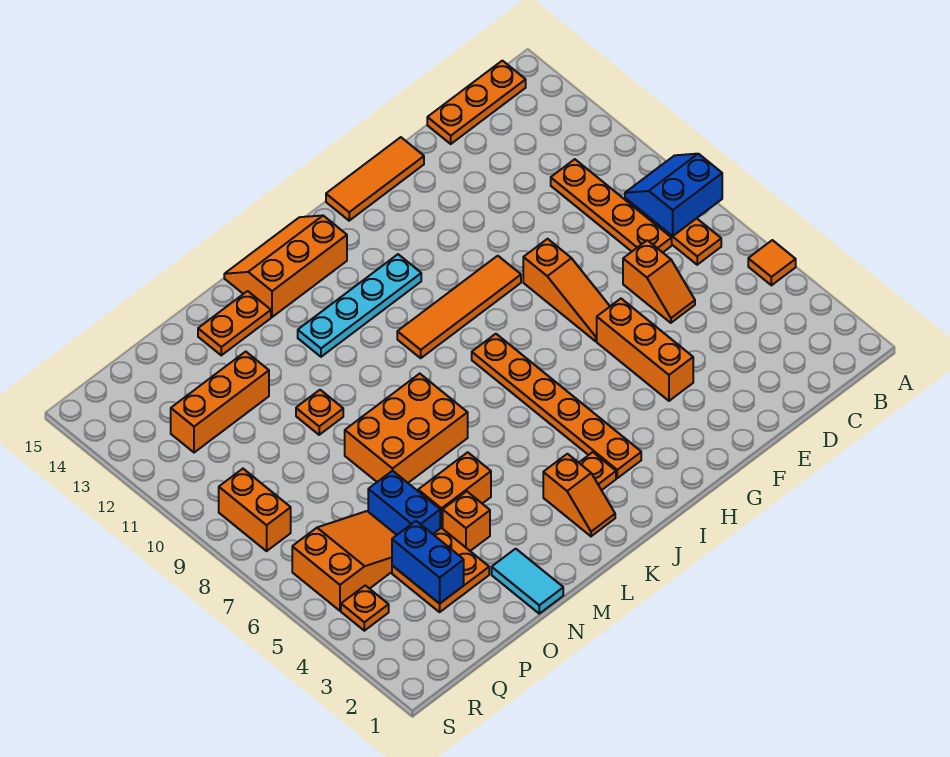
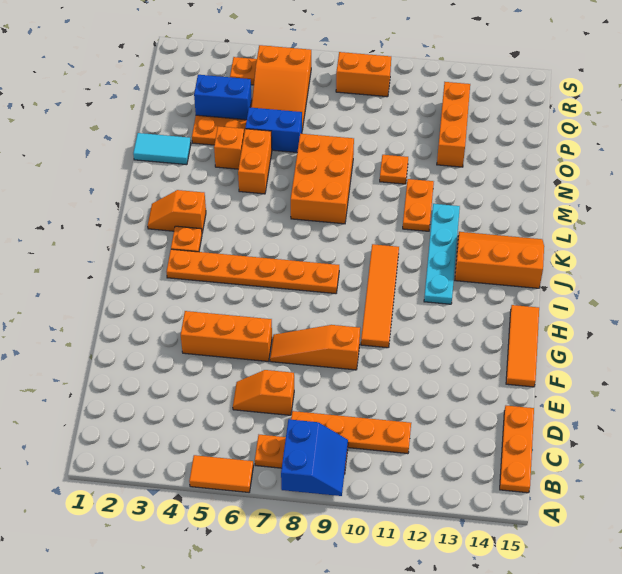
orange 1x1 tile [748,240,796,285] -> orange 1x2 tile [189,455,253,492]
orange 2x3 slope [224,215,347,317] -> orange 2x3 slope turned to [455,232,544,288]
orange 1x2 plate [198,291,271,355] -> orange 1x2 plate moved to [403,179,434,231]

